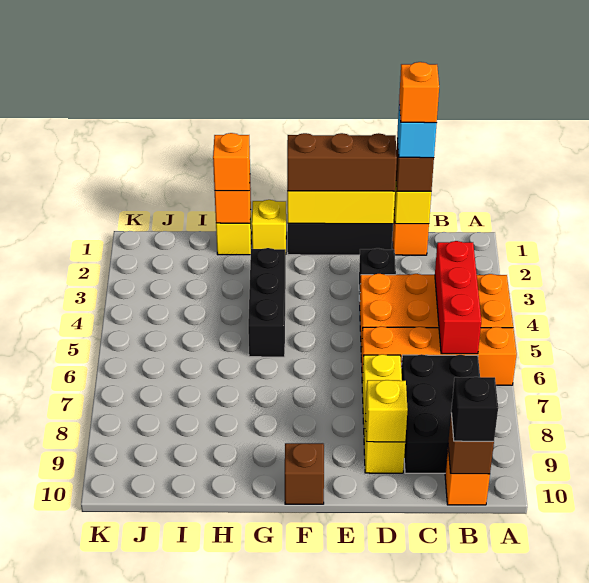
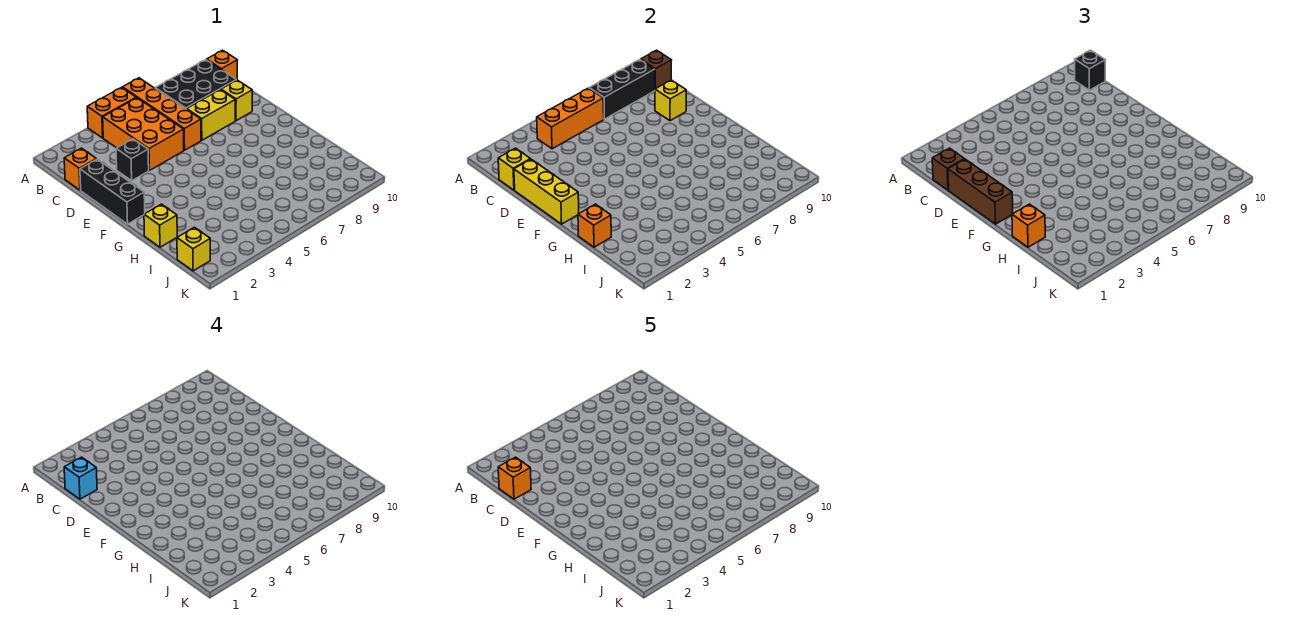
red 1x3 brick [435,241,481,354] -> orange 1x3 brick [537,88,604,149]
brown 1x1 brick [285,443,324,504] -> none
yellow 1x1 brick [252,200,286,250] -> yellow 1x1 brick moved to [177,227,210,271]
black 1x3 brick [248,248,286,357] -> black 1x3 brick moved to [589,60,655,119]

